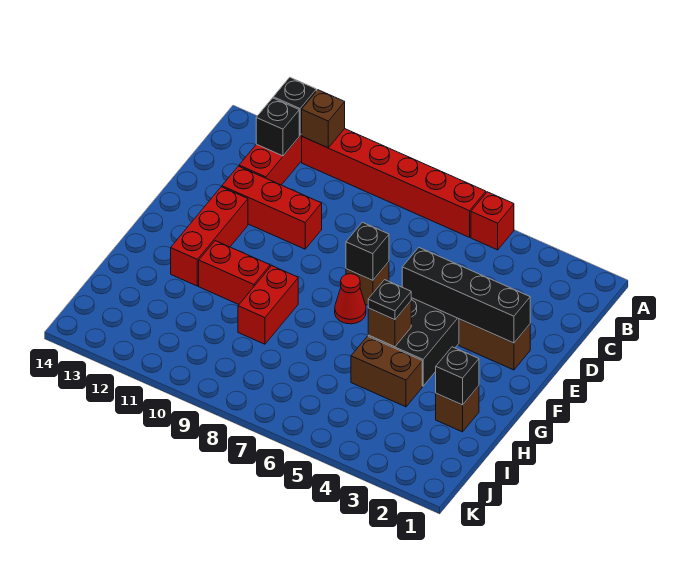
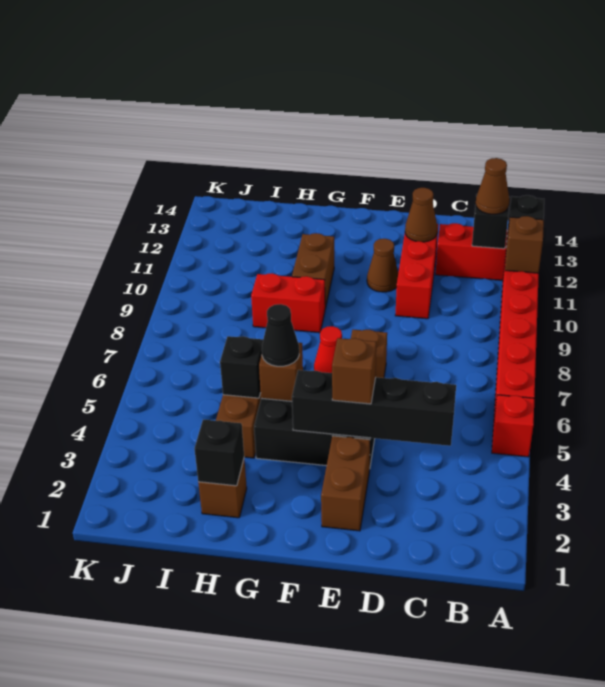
none -> brown 1x1 cone [476,158,509,214]
none -> brown 1x1 cone [405,188,437,242]
black 1x4 brick [402,248,530,343] -> black 1x4 brick turned to [292,370,456,446]
none -> brown 1x1 brick [332,338,376,404]
black 1x1 brick [346,222,389,281] -> black 1x1 brick moved to [220,336,263,398]
none -> brown 1x1 cone [367,239,398,292]
red 1x3 brick [171,187,248,286] -> none
black 1x1 plate [368,280,411,320] -> black 1x1 cone [262,304,299,366]
red 1x2 brick [199,241,270,304] -> brown 1x2 brick [292,233,334,309]

